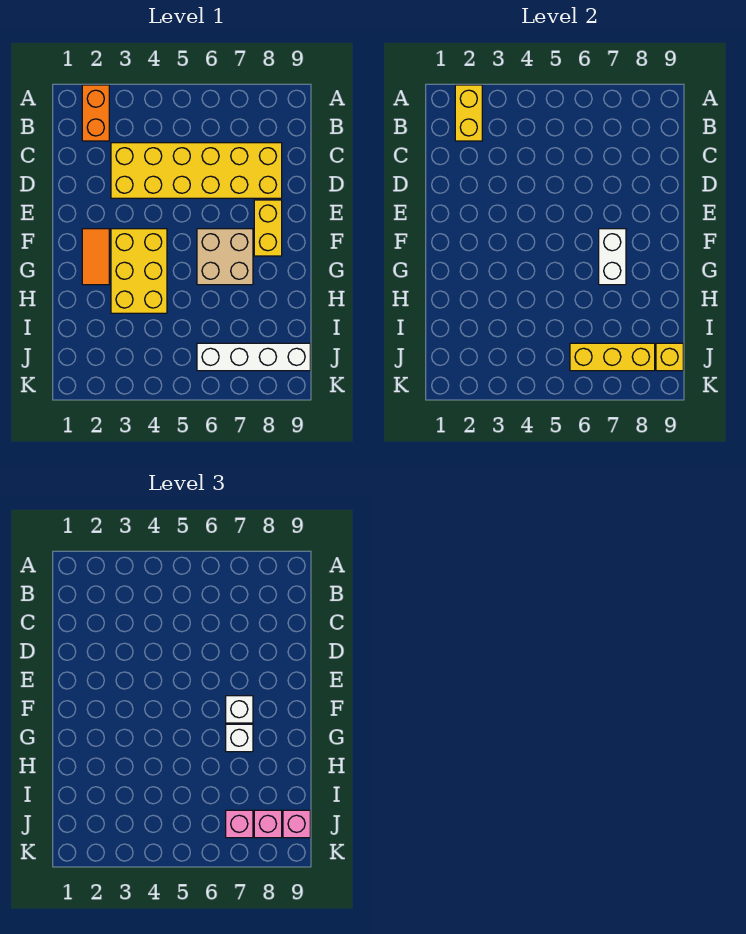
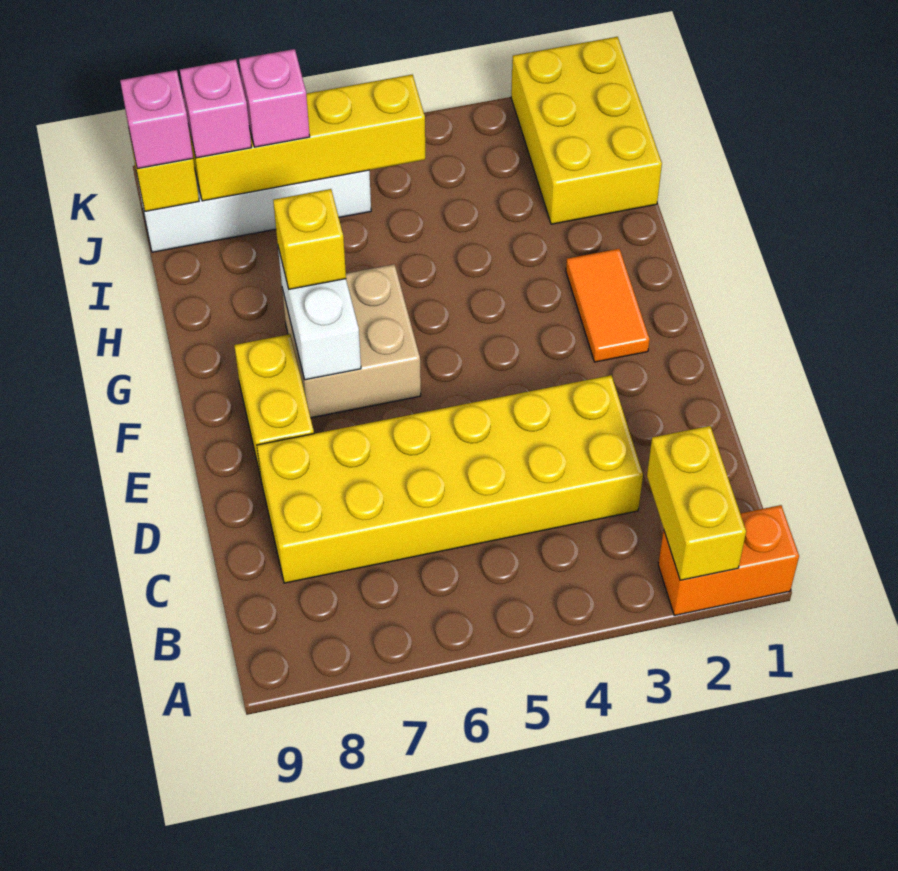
orange 1x2 brick [82,85,109,141] -> orange 1x2 brick turned to [658,505,799,615]
yellow 2x3 brick [111,229,167,313] -> yellow 2x3 brick moved to [511,37,662,224]
white 1x1 brick [226,696,253,723] -> none
white 1x1 brick [226,724,253,752] -> yellow 1x1 brick [273,189,346,289]
yellow 1x3 brick [570,343,655,371] -> yellow 1x4 brick [188,75,425,201]

